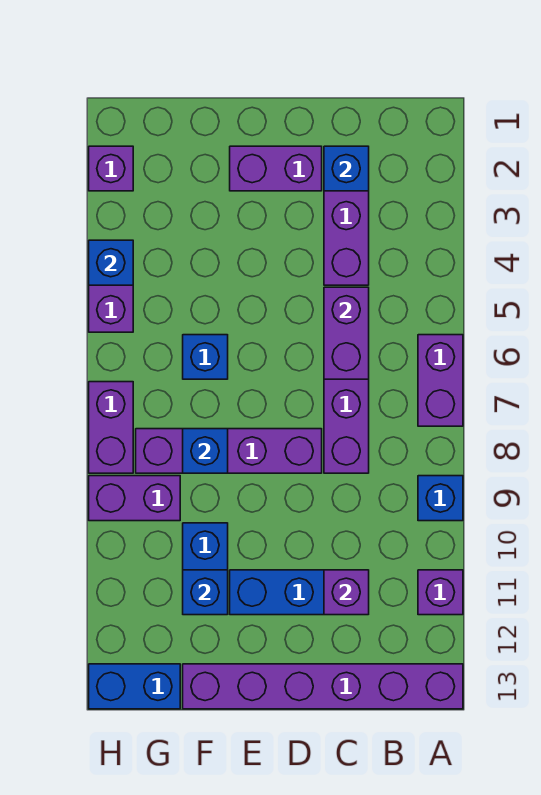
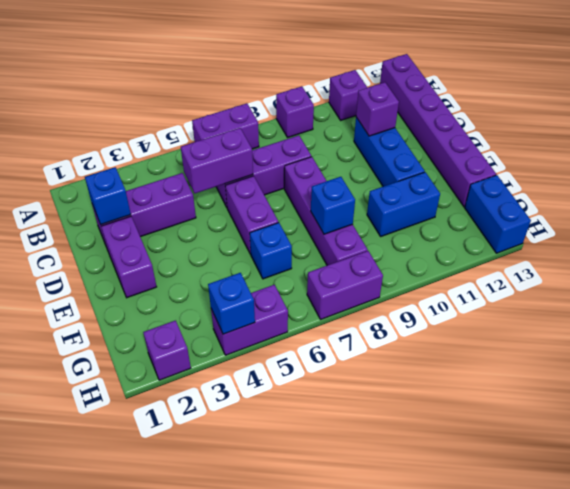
blue 1x1 brick [418,476,463,521] -> purple 1x1 brick [276,86,314,138]
blue 1x1 brick [183,570,228,615] -> none
purple 1x2 brick [89,476,180,521] -> purple 1x2 brick moved to [225,176,278,254]

